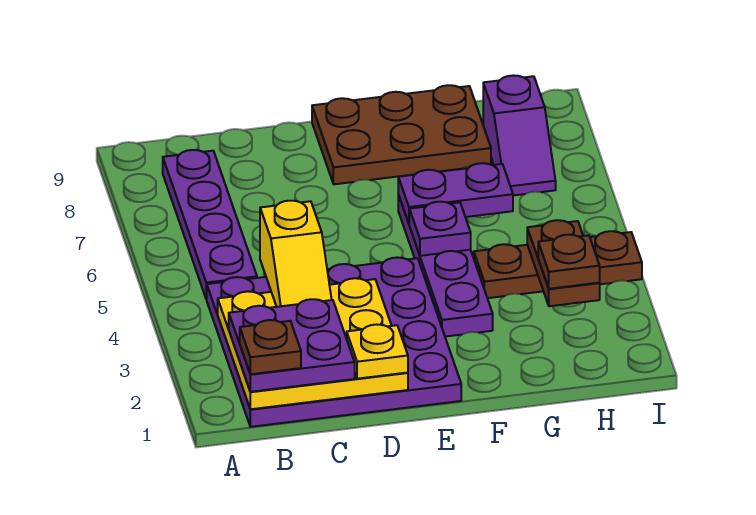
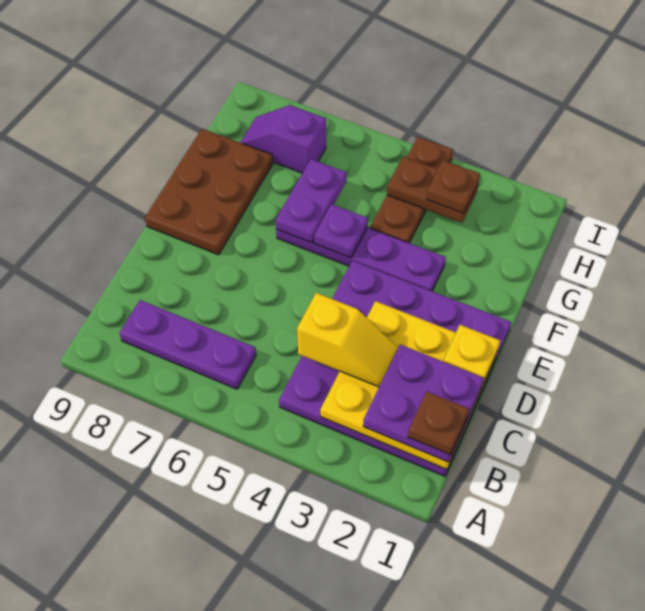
purple 1x4 plate [163,150,257,299] -> purple 1x3 plate [120,300,256,389]
purple 1x2 slope [483,75,556,196] -> purple 1x2 slope turned to [240,105,326,173]

